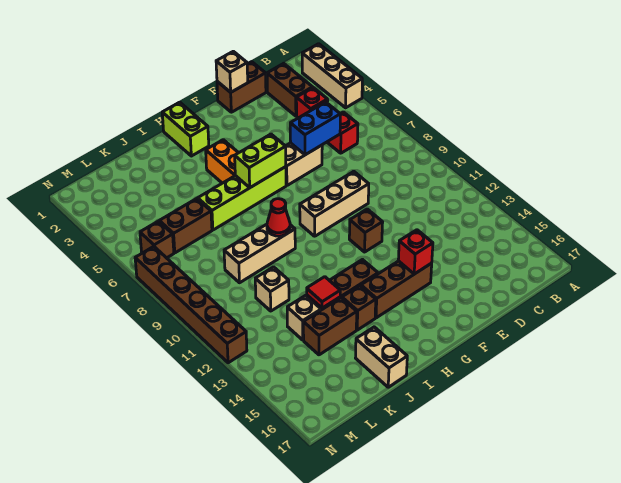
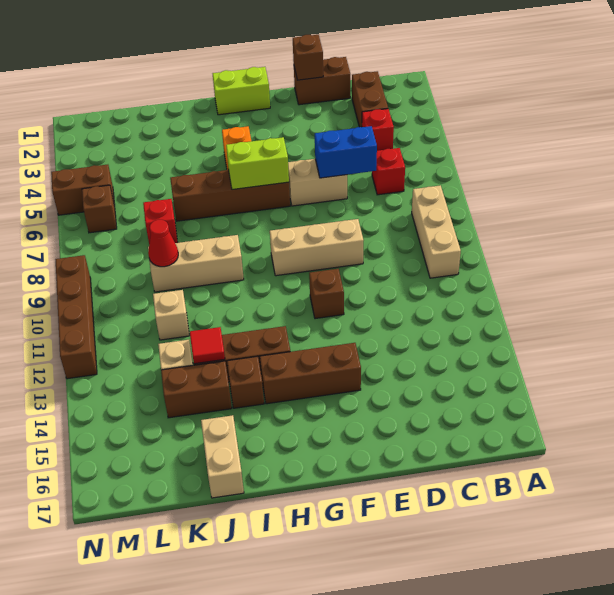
tan 1x3 brick [302,44,362,108] -> tan 1x3 brick moved to [412,185,461,278]
tan 1x1 brick [216,51,248,92] -> brown 1x1 brick [293,35,323,80]
red 1x1 brick [398,230,433,274] -> red 1x1 brick moved to [143,199,178,244]
lime 1x4 brick [198,167,286,230] -> brown 1x4 brick [170,170,290,221]
lime 1x2 brick [162,102,209,156] -> lime 1x2 brick turned to [213,67,270,115]
red 1x1 cone [267,199,290,236] -> red 1x1 cone moved to [148,220,178,267]
brown 1x2 brick [159,199,212,253] -> brown 1x2 brick moved to [51,165,115,215]
brown 1x6 brick [135,246,247,363] -> brown 1x4 brick [55,255,97,379]

